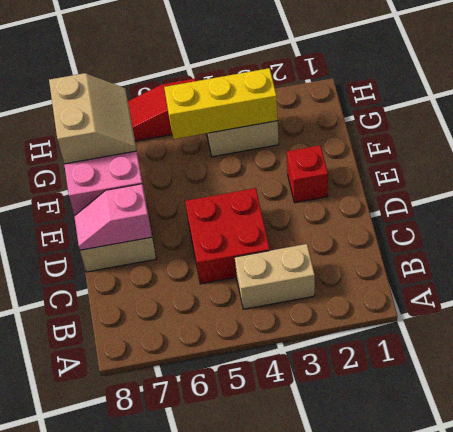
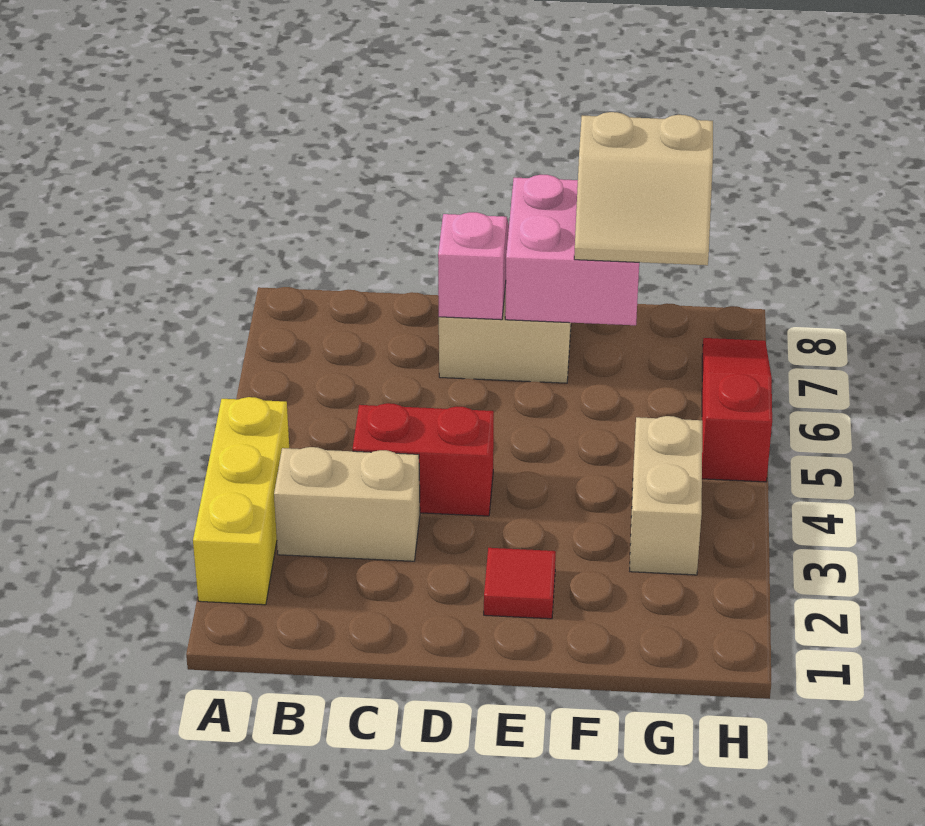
tan 1x2 brick [235,244,315,309] -> tan 1x2 brick turned to [274,447,420,561]
red 2x2 brick [185,188,270,284] -> red 1x2 brick [352,403,494,516]
red 1x1 brick [287,145,328,203] -> red 1x1 tile [484,548,556,619]
yellow 1x3 brick [164,68,278,139] -> yellow 1x3 brick moved to [193,397,289,605]

